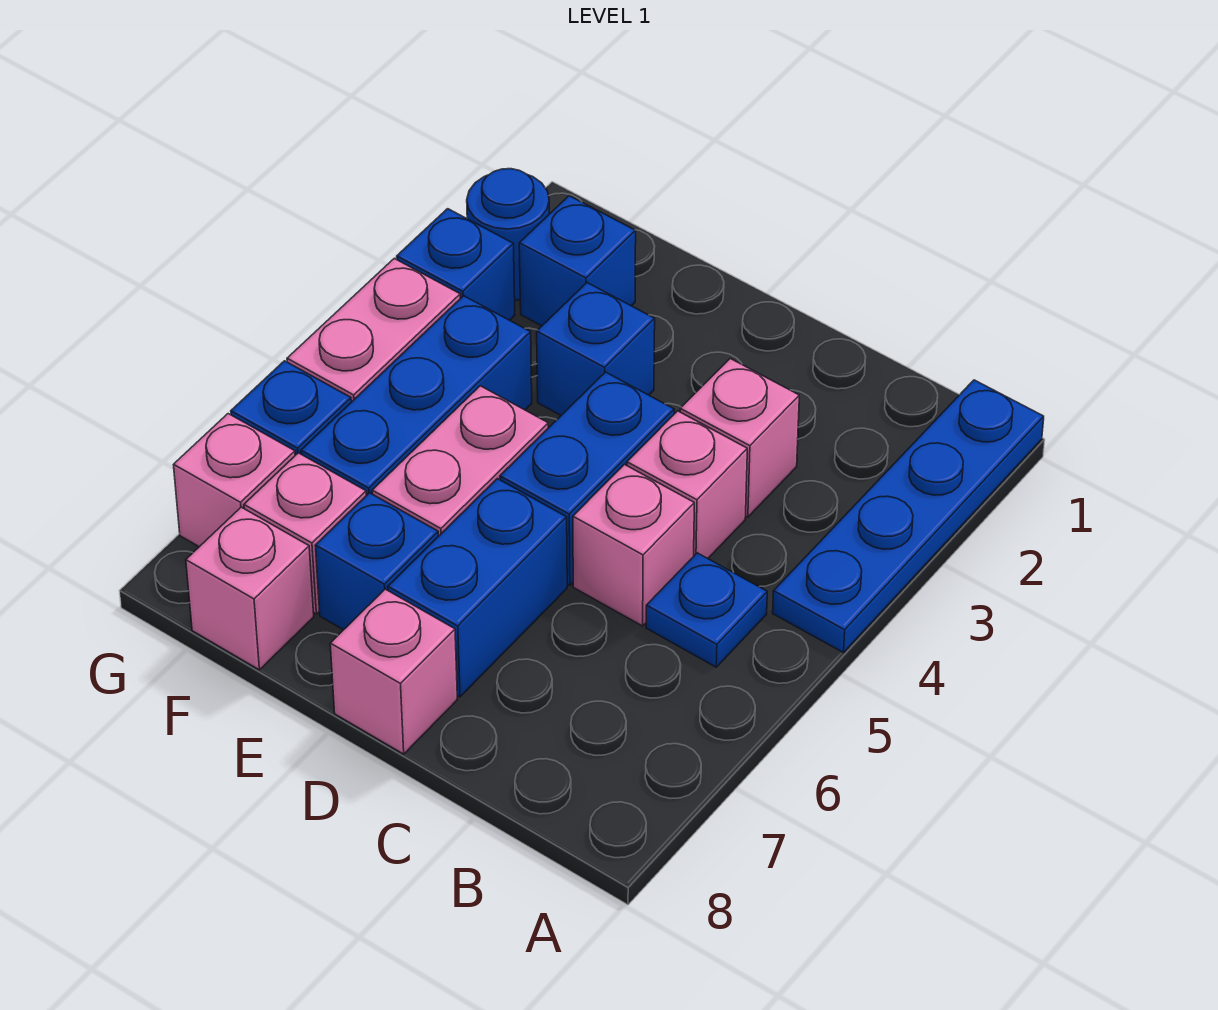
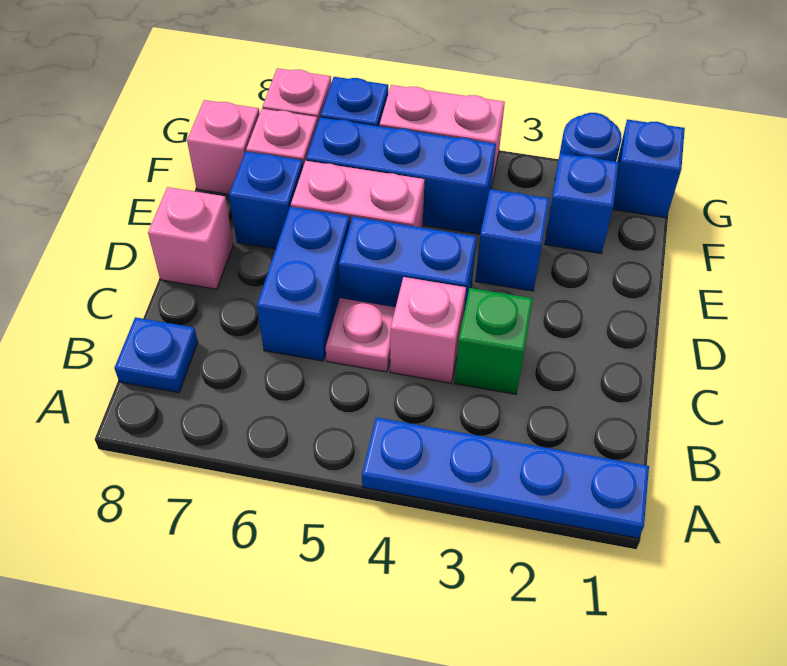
blue 1x1 plate [646,553,767,667] -> blue 1x1 plate moved to [114,317,198,393]
pink 1x1 brick [680,359,799,517] -> green 1x1 brick [455,288,533,394]
pink 1x1 brick [573,465,694,626] -> pink 1x1 plate [326,298,396,372]
blue 1x2 brick [388,479,567,697] -> blue 1x2 brick turned to [257,207,350,361]
blue 1x1 brick [397,209,515,320] -> blue 1x1 brick moved to [613,119,685,218]

